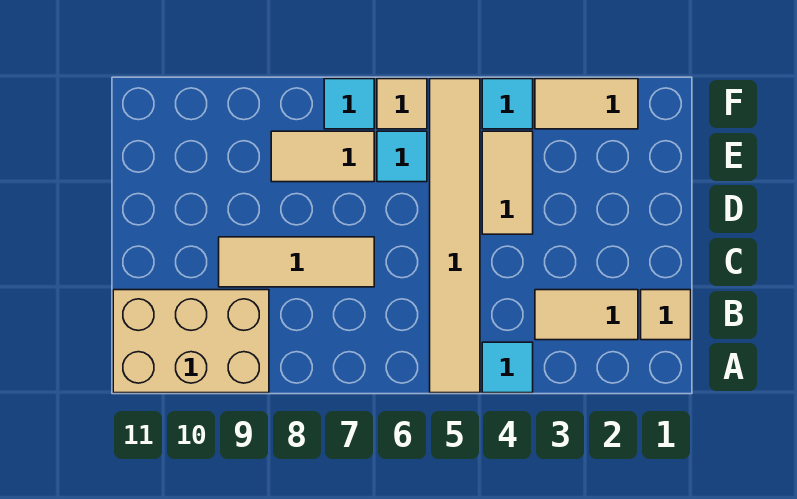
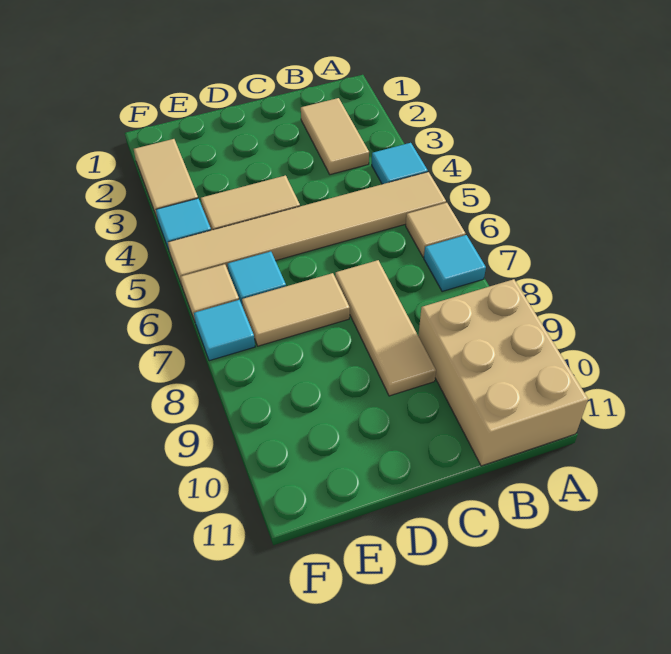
none -> cyan 1x1 tile [424,235,486,292]
tan 1x1 tile [641,290,691,340] -> tan 1x1 tile moved to [406,203,466,257]
tan 1x2 tile [271,131,374,182] -> tan 1x2 tile turned to [242,273,350,346]

